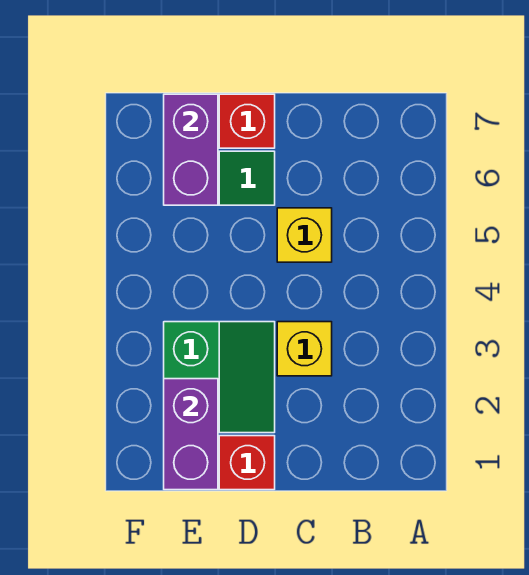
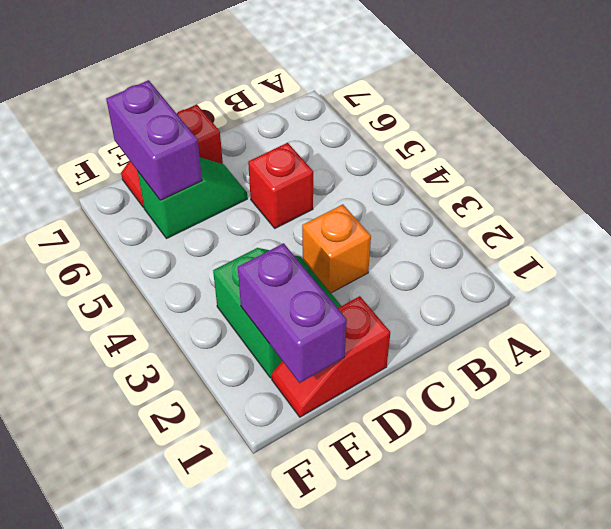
yellow 1x1 brick [277,322,332,376] -> orange 1x1 brick [302,204,371,293]
yellow 1x1 brick [277,208,332,262] -> red 1x1 brick [248,143,313,228]

